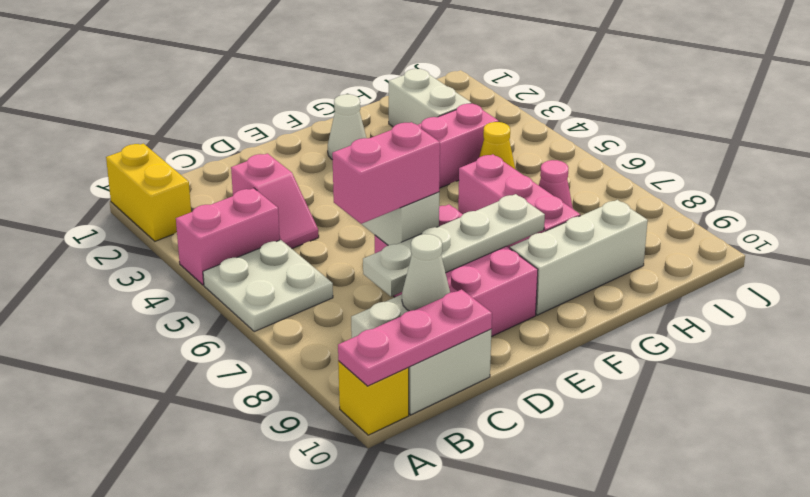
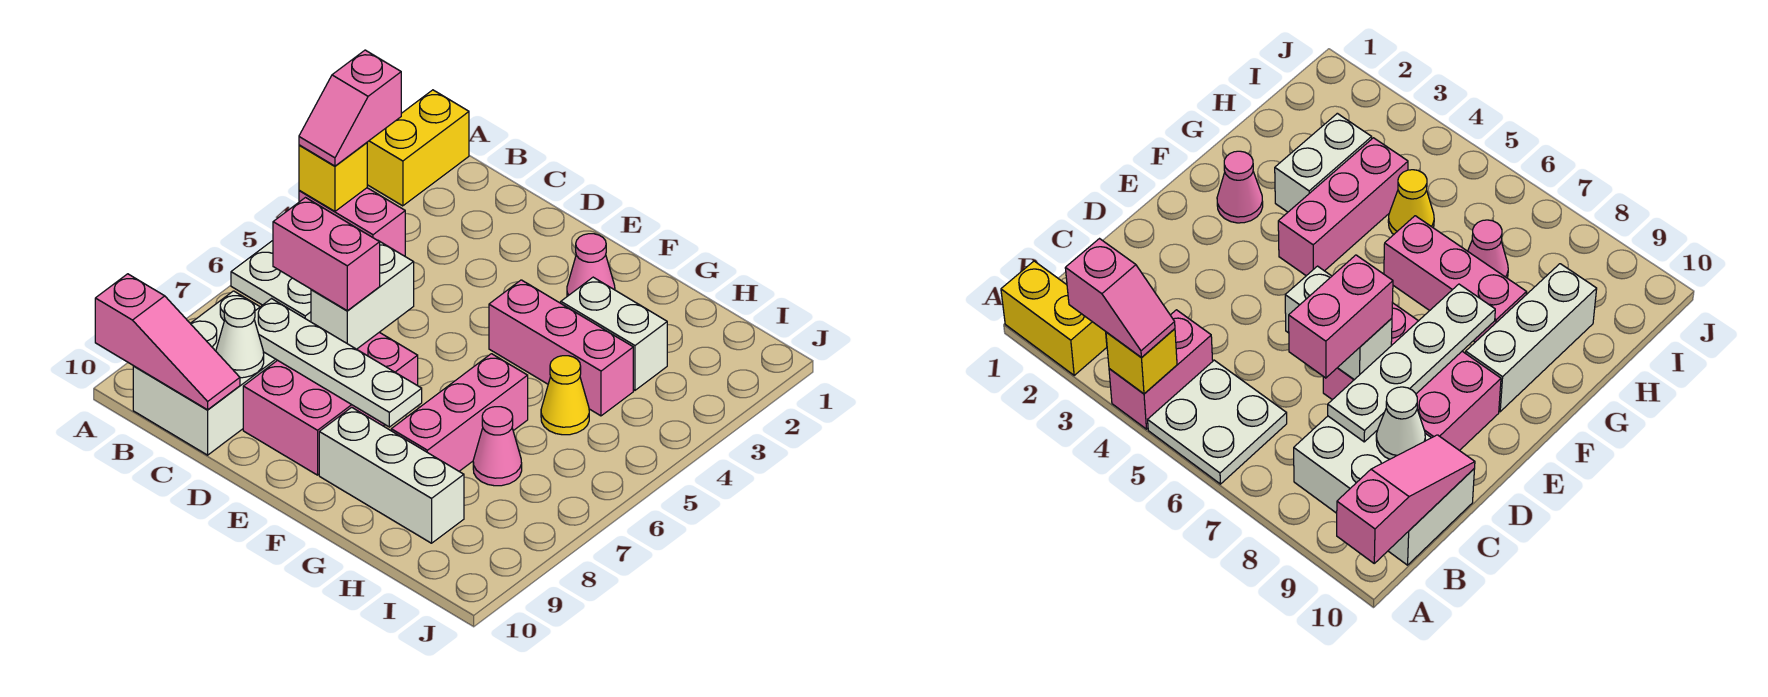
yellow 1x1 brick [338,361,409,435] -> yellow 1x1 brick moved to [299,143,367,211]
pink 1x3 plate [338,289,492,386] -> pink 1x3 slope [95,274,240,410]
white 2x2 brick [351,294,492,415] -> white 2x3 brick [133,291,277,455]
pink 1x2 slope [231,154,319,249] -> pink 1x2 slope moved to [299,50,401,166]
white 1x1 cone [328,94,366,160] -> pink 1x1 cone [567,234,615,296]
white 1x2 brick [389,69,471,127] -> white 1x2 brick turned to [561,277,667,390]

